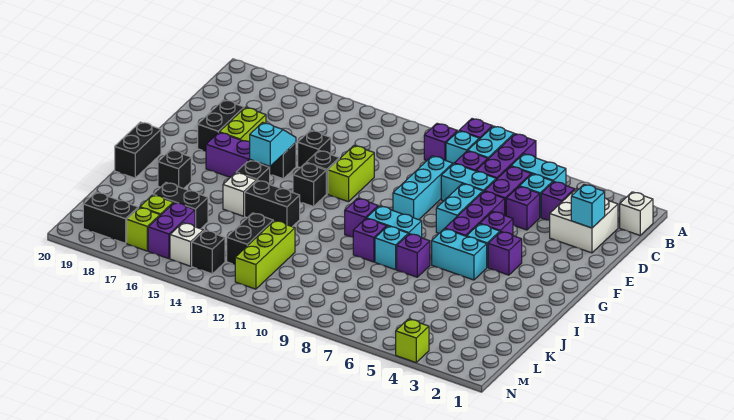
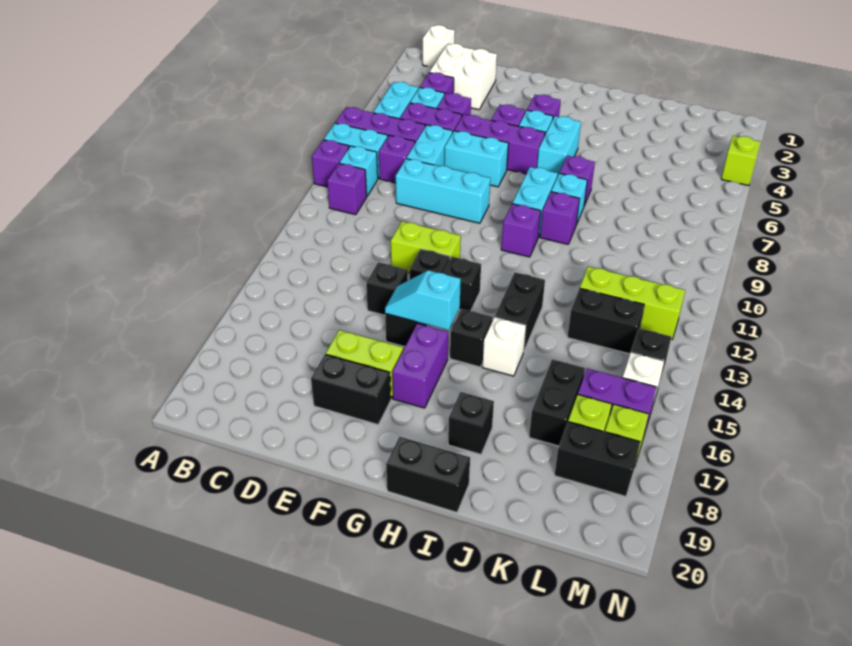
cyan 1x1 brick [571,184,605,228] -> none
black 1x2 brick [83,192,138,243] -> black 1x2 brick turned to [554,422,640,496]

